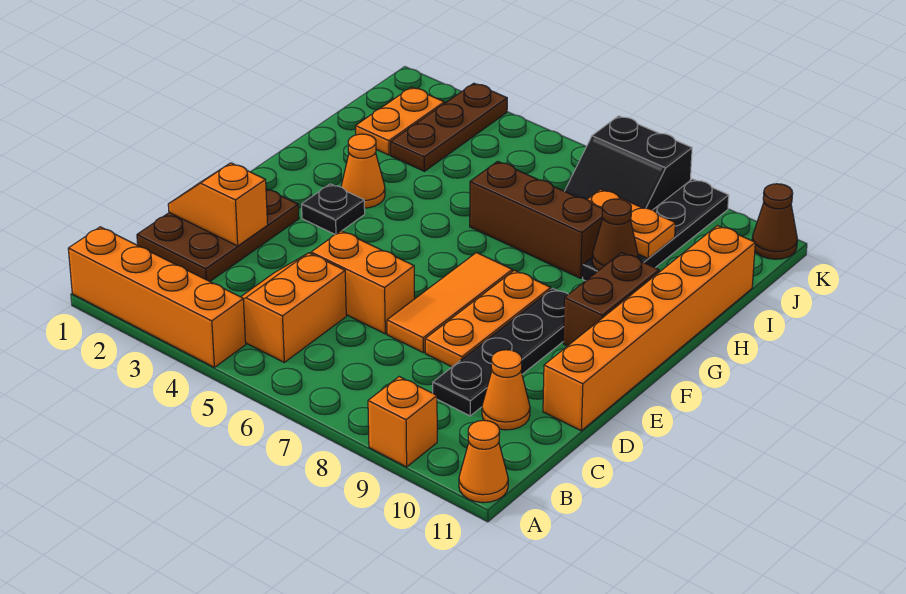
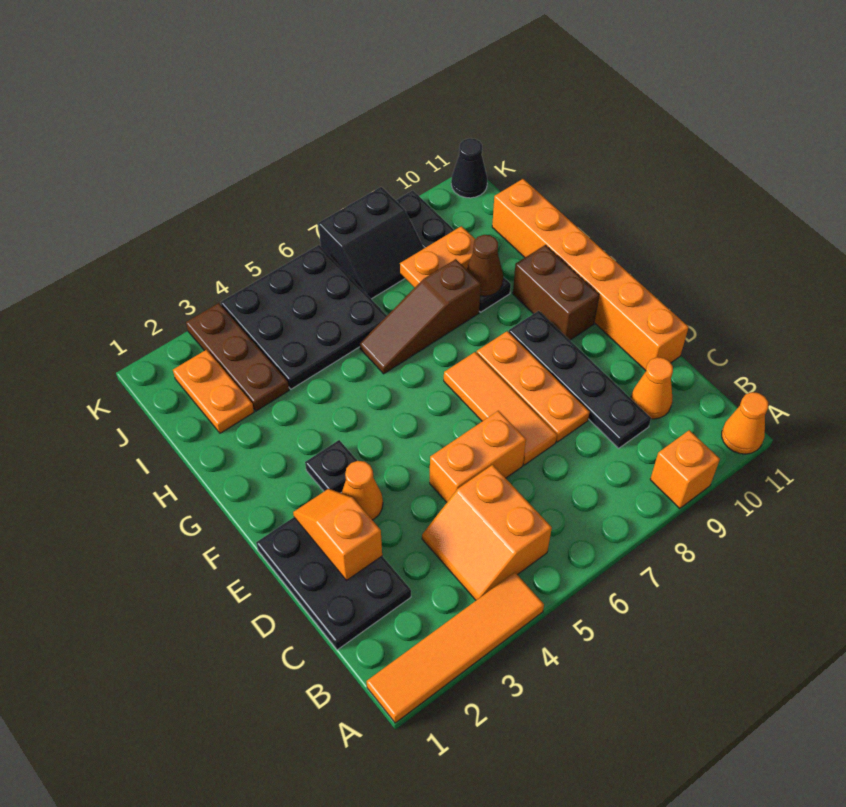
orange 1x4 brick [68,227,246,367] -> orange 1x4 tile [367,572,544,723]
brown 2x3 plate [137,189,299,281] -> black 2x3 plate [256,517,411,650]
orange 1x2 slope [168,163,268,246] -> orange 1x2 slope turned to [293,489,382,580]
orange 1x1 cone [341,134,385,208] -> orange 1x1 cone moved to [342,461,383,520]
brown 1x3 brick [470,161,603,278] -> brown 1x3 slope [360,259,481,374]
none -> black 3x3 plate [221,245,387,389]
brown 1x1 cone [752,184,797,259] -> black 1x1 cone [451,138,487,198]

